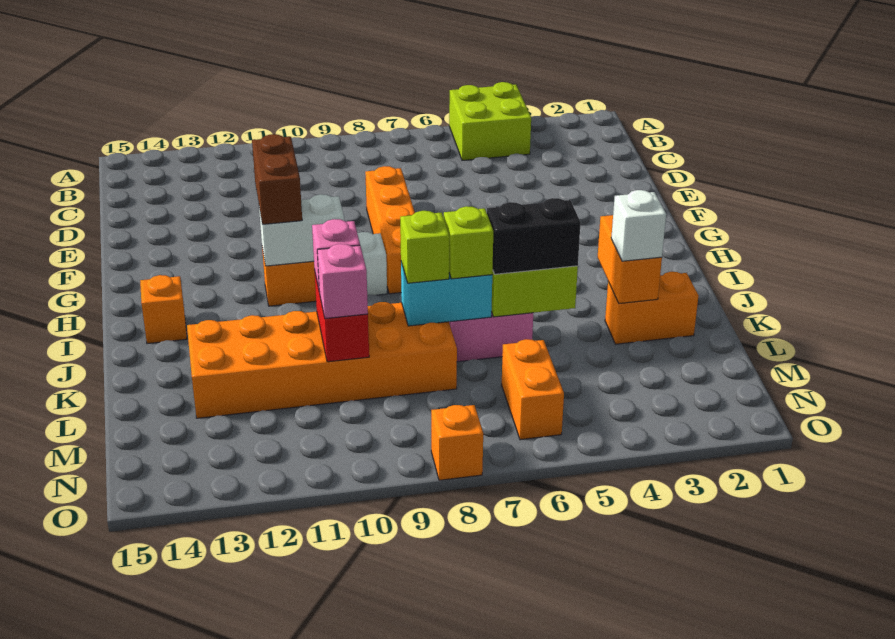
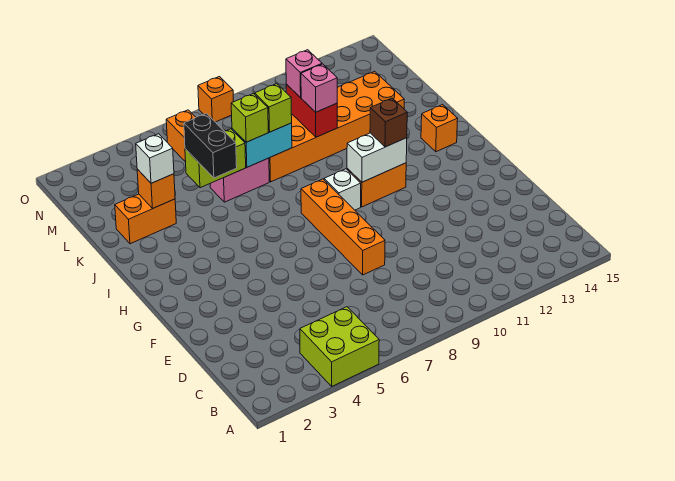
brown 1x2 brick [252,134,302,224] -> brown 1x1 brick [370,98,407,147]
orange 1x2 brick [598,215,662,303] -> orange 1x1 brick [137,169,175,208]
black 1x2 brick [487,198,581,274] -> black 1x2 brick turned to [184,114,237,178]

